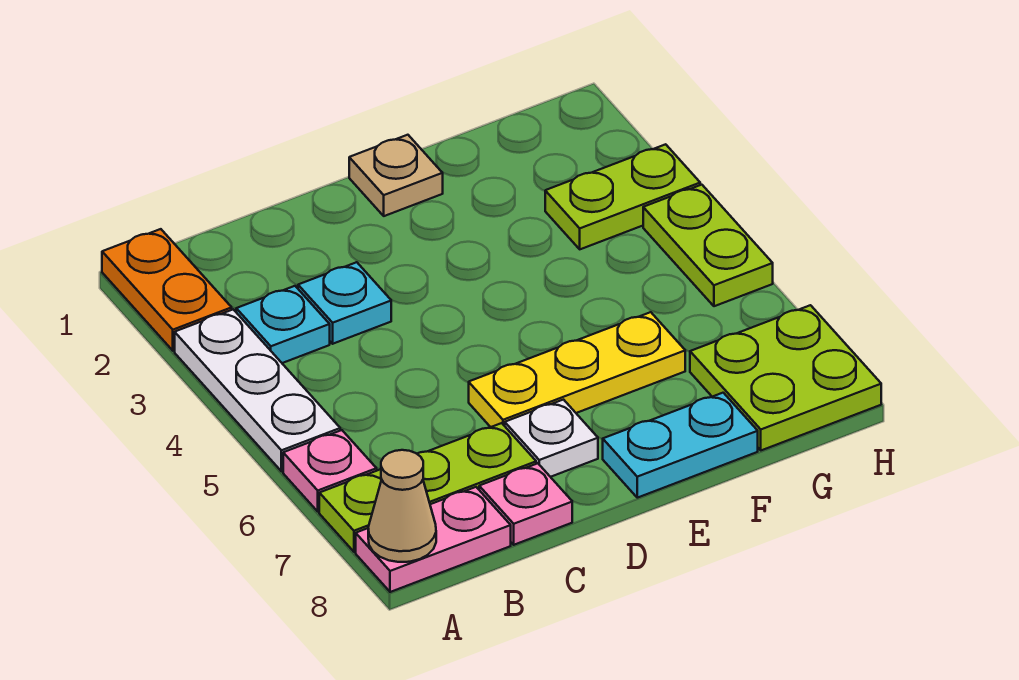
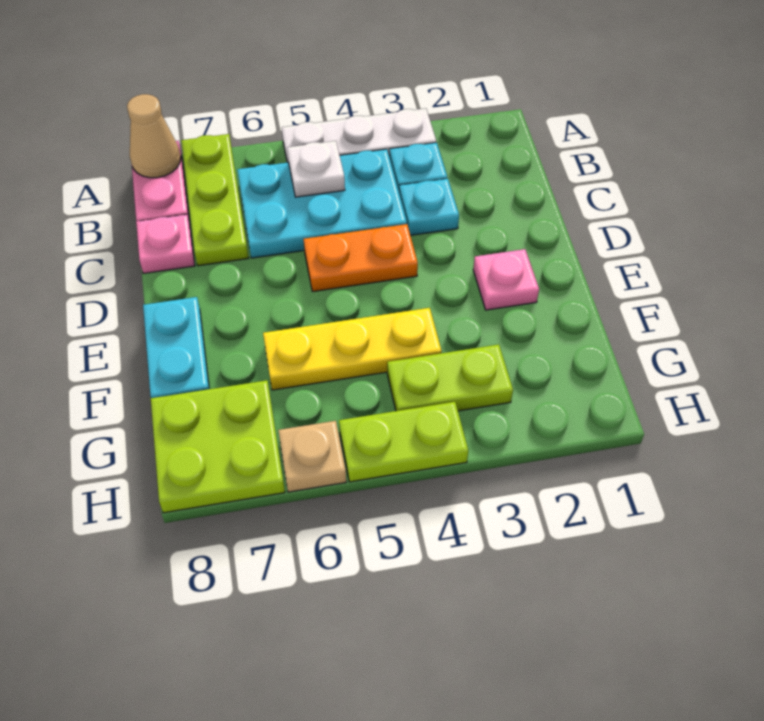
orange 1x2 plate [102,229,232,351] -> orange 1x2 plate moved to [304,224,418,291]
pink 1x1 plate [283,430,377,511] -> pink 1x1 plate moved to [473,249,539,310]
none -> cyan 2x3 plate [237,149,407,258]
yellow 1x3 plate [469,312,685,427] -> yellow 1x3 plate turned to [263,308,442,390]
white 1x1 plate [505,400,598,477] -> white 1x1 plate moved to [287,141,345,197]
tan 1x1 plate [349,135,443,216] -> tan 1x1 plate moved to [278,421,346,492]
lime 1x2 plate [545,144,700,249] -> lime 1x2 plate turned to [387,344,513,411]

